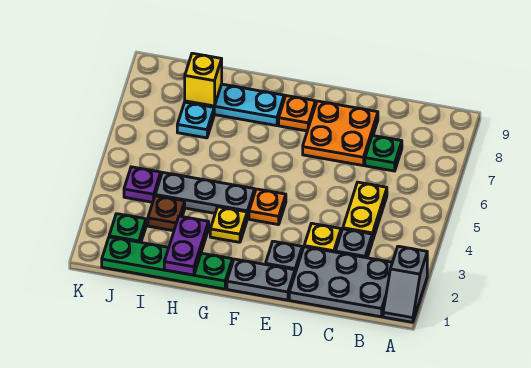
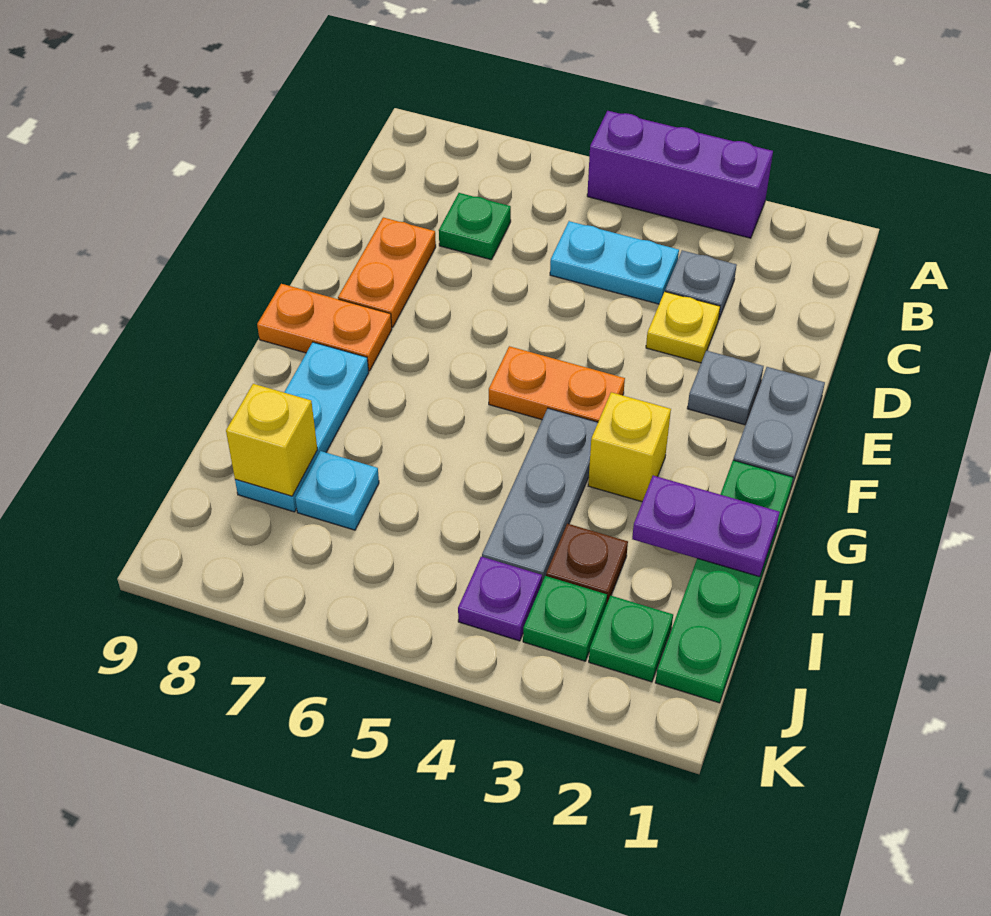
grey 1x2 slope [383,246,427,322] -> none
none -> purple 1x3 brick [587,111,773,238]
grey 2x3 plate [289,247,392,317] -> none
yellow 1x2 plate [343,182,387,241] -> cyan 1x2 plate [550,221,679,304]
orange 2x2 plate [303,101,378,165] -> orange 1x2 plate [338,217,436,327]
orange 1x1 plate [249,189,286,225] -> orange 1x2 plate [489,346,625,422]
orange 1x1 plate [279,96,315,131] -> orange 1x2 plate [257,284,392,371]
yellow 1x1 plate [210,207,247,242] -> yellow 1x1 brick [588,392,671,502]
none -> green 1x1 plate [523,576,607,661]

